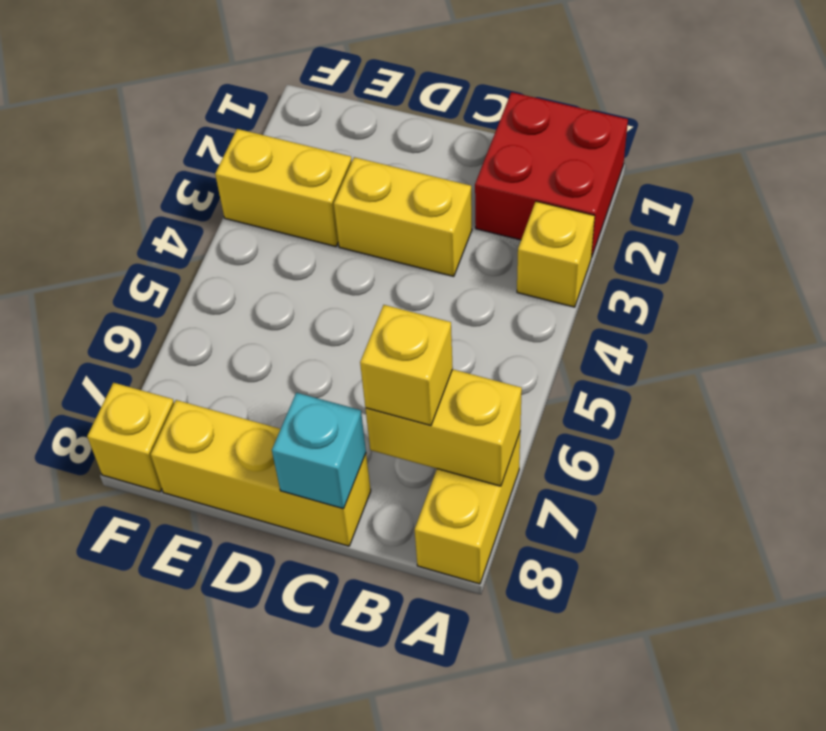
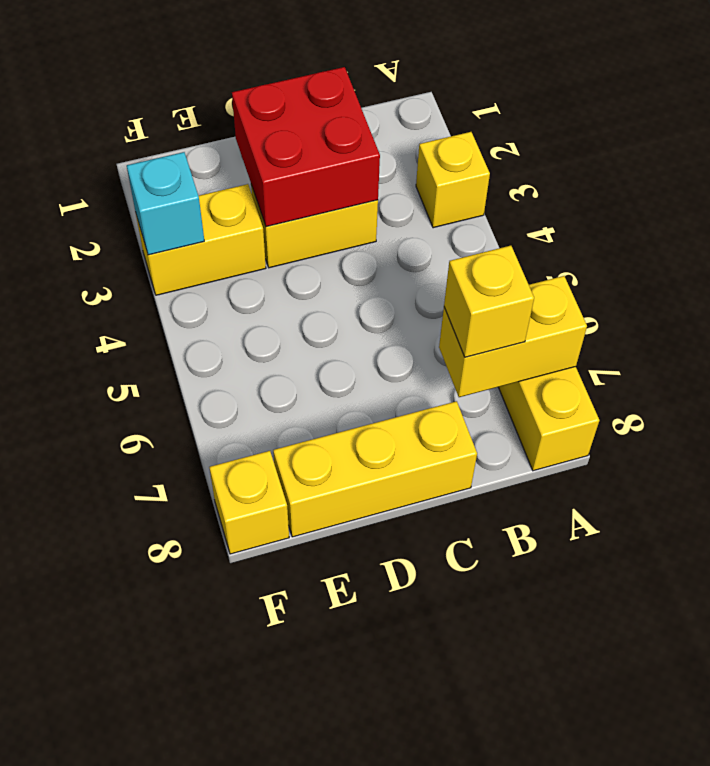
red 2x2 brick [475,92,628,257] -> red 2x2 brick moved to [232,67,380,227]
cyan 1x1 brick [272,393,366,509] -> cyan 1x1 brick moved to [127,152,204,255]

